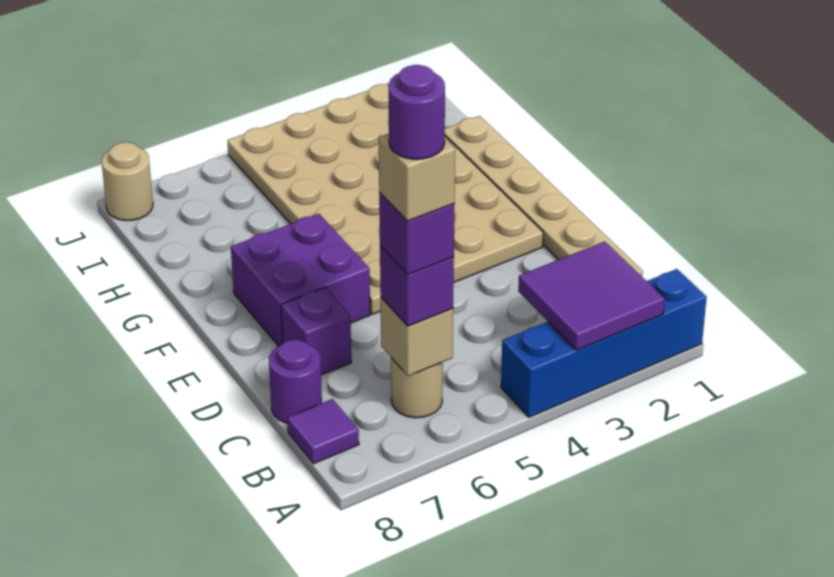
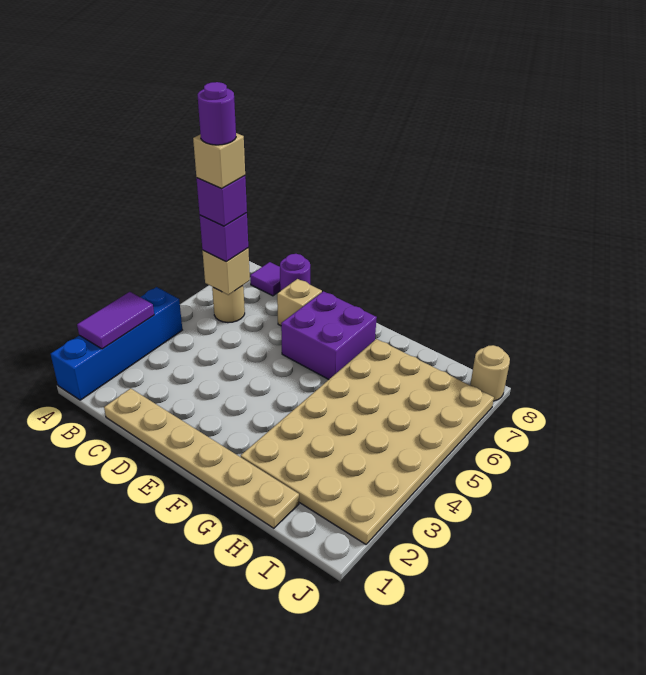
purple 2x2 tile [518,241,665,350] -> purple 1x2 tile [77,292,154,349]
purple 1x1 brick [281,288,351,375] -> tan 1x1 brick [277,279,322,326]
tan 4x6 plate [227,83,543,314] -> tan 4x6 plate turned to [241,339,494,544]

